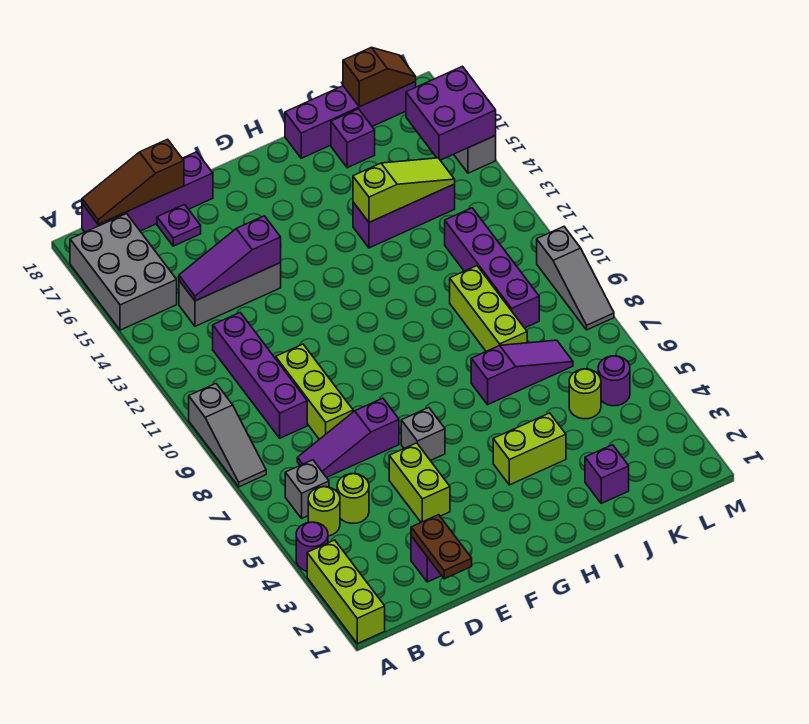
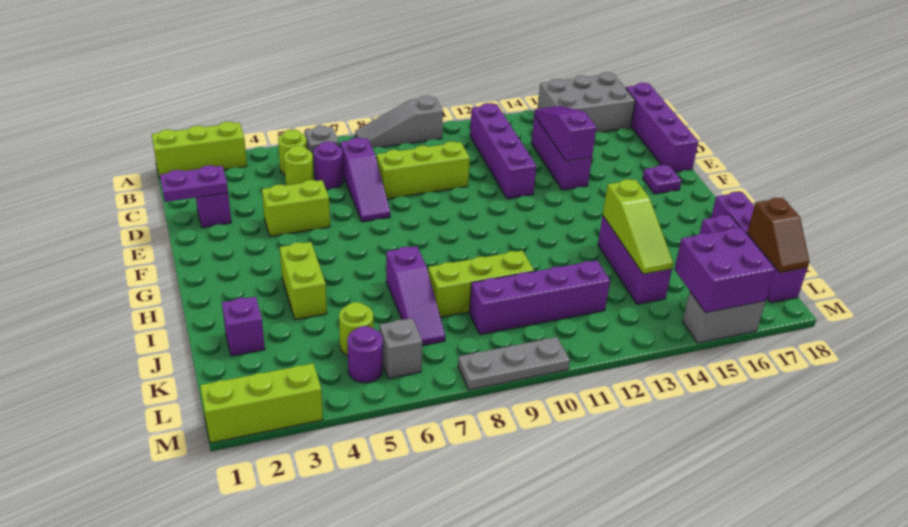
purple 1x1 round brick [296,522,328,571] -> purple 1x1 round brick moved to [314,142,343,189]
brown 1x3 slope [82,139,184,224] -> none
purple 1x3 slope [297,398,399,477] -> purple 1x3 slope turned to [340,137,390,222]
purple 1x4 brick [213,313,307,438] -> purple 1x4 brick turned to [470,103,536,199]
grey 1x3 brick [179,263,281,326] -> purple 1x3 brick [531,115,592,190]
brown 1x2 plate [411,515,472,579] -> purple 1x2 plate [160,165,228,202]
purple 1x1 plate [157,205,201,246] -> purple 1x1 plate moved to [643,165,681,194]
grey 1x1 brick [401,408,445,461] -> grey 1x1 brick moved to [379,318,422,379]
none -> lime 1x3 brick [200,364,323,443]
grey 1x3 slope [537,227,614,330] -> grey 1x3 plate [458,337,570,390]

